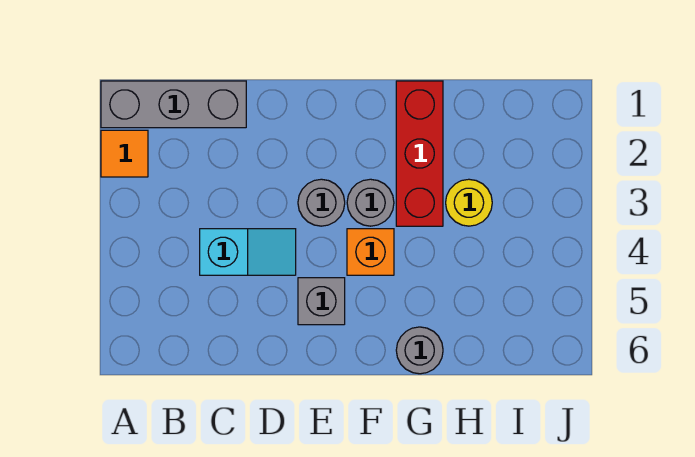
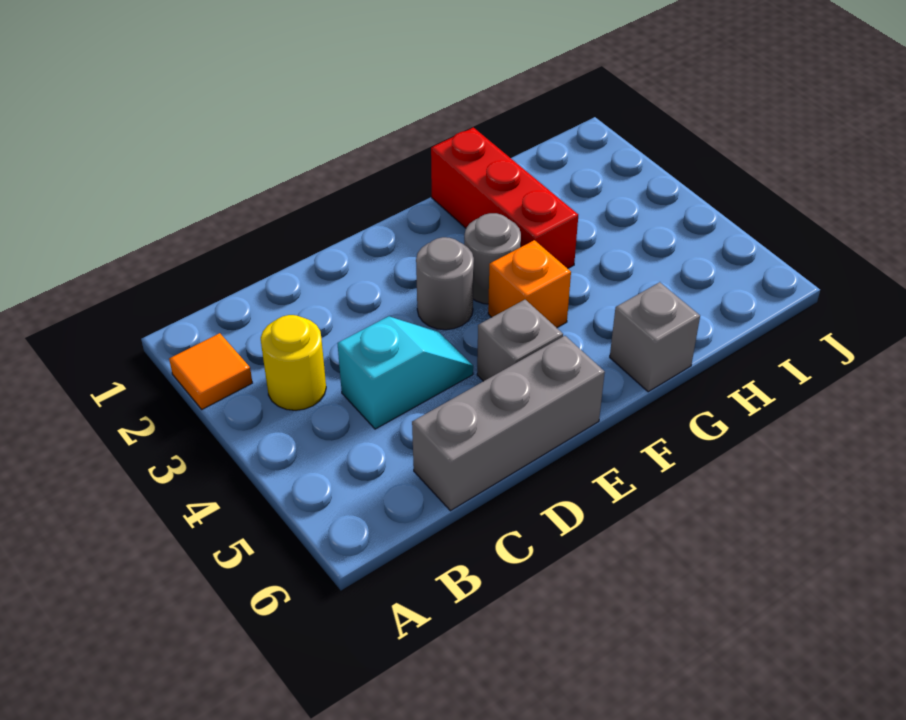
grey 1x3 brick [101,81,246,128] -> grey 1x3 brick moved to [412,336,605,511]
grey 1x1 round brick [396,327,443,374] -> grey 1x1 brick [610,282,700,392]
yellow 1x1 round brick [446,179,492,226] -> yellow 1x1 round brick moved to [261,315,326,410]

